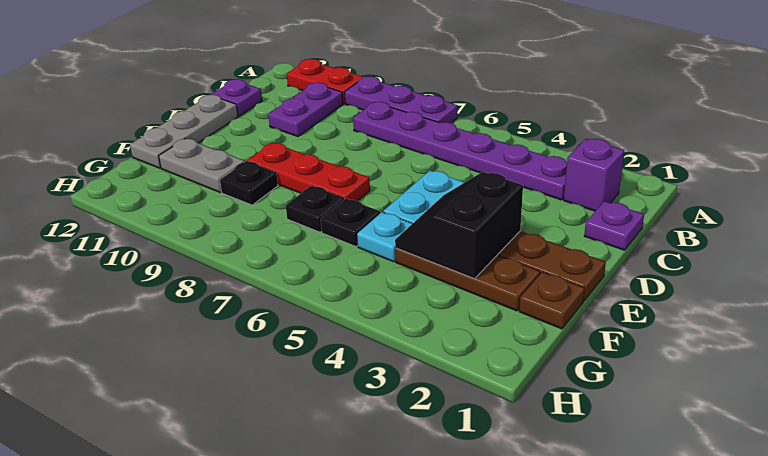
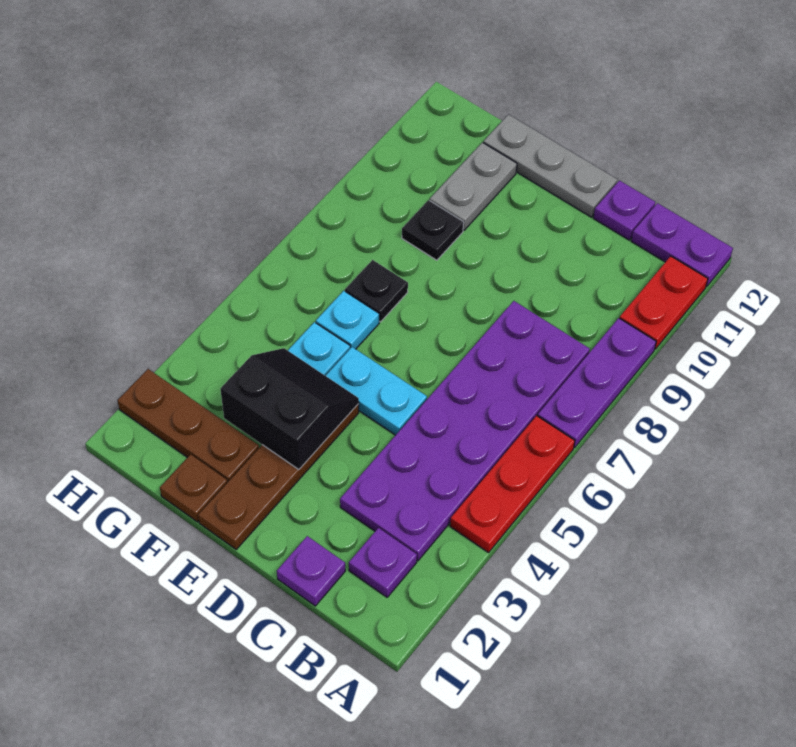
purple 1x1 brick [564,139,624,211] -> purple 1x1 plate [349,528,417,597]
purple 1x6 plate [353,102,567,200] -> purple 2x6 plate [340,301,590,561]
purple 1x2 plate [268,82,343,136] -> purple 1x2 plate moved to [631,203,733,287]
red 1x3 plate [247,143,370,201] -> red 1x3 plate moved to [450,416,575,553]
brown 1x3 plate [395,248,540,311] -> brown 1x3 plate turned to [118,369,259,483]
black 1x1 plate [321,199,380,247] -> cyan 1x1 plate [316,291,379,349]

